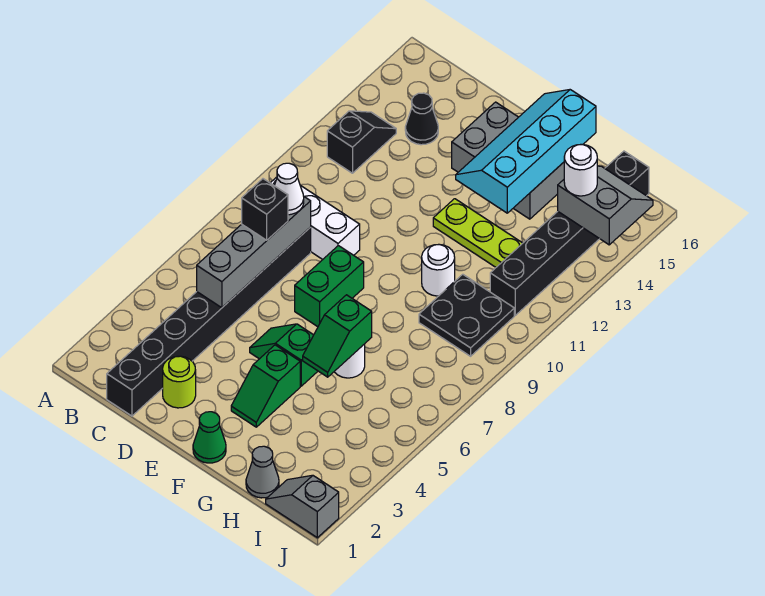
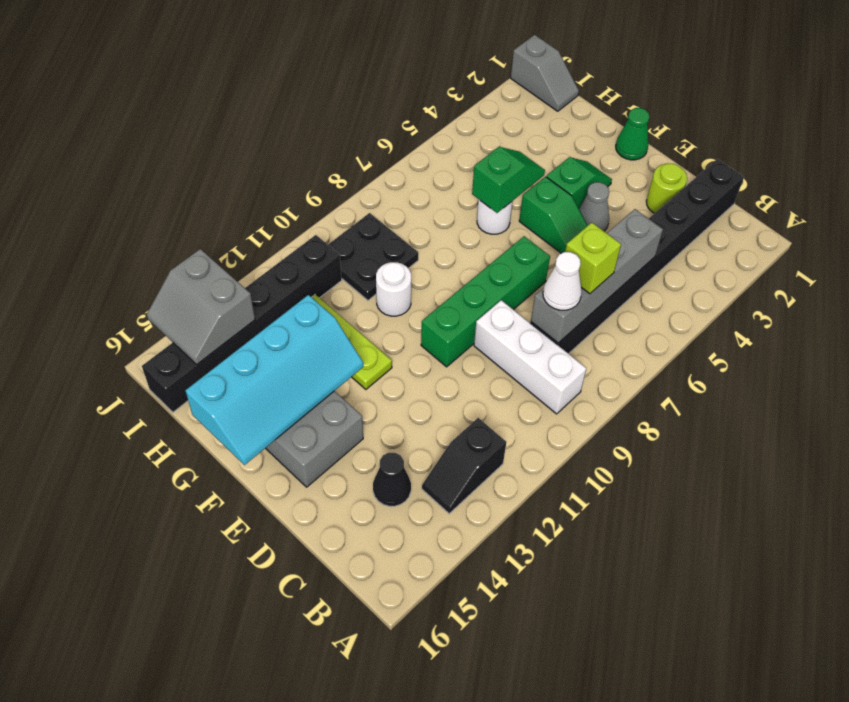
black 1x1 brick [242,179,288,240] -> lime 1x1 brick [565,223,621,294]
green 1x2 brick [295,246,364,327] -> green 1x4 brick [421,236,550,367]
grey 1x1 cone [246,446,279,498] -> grey 1x1 cone moved to [579,182,609,231]
white 1x1 round brick [564,144,597,196] -> none

